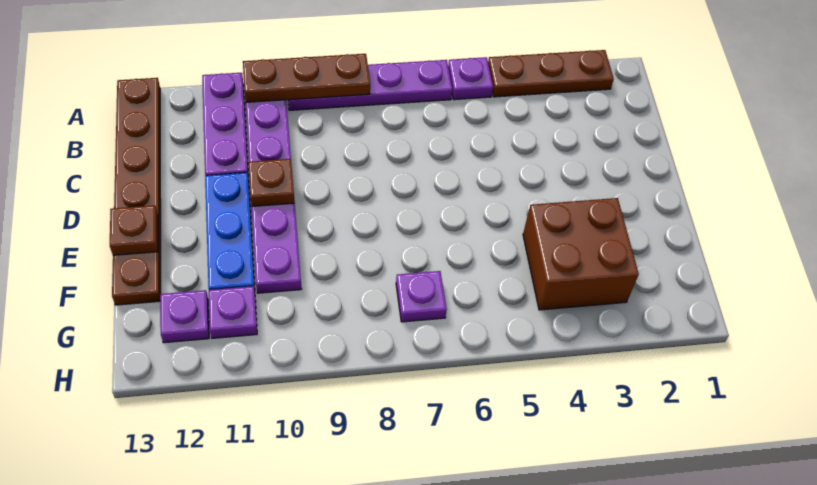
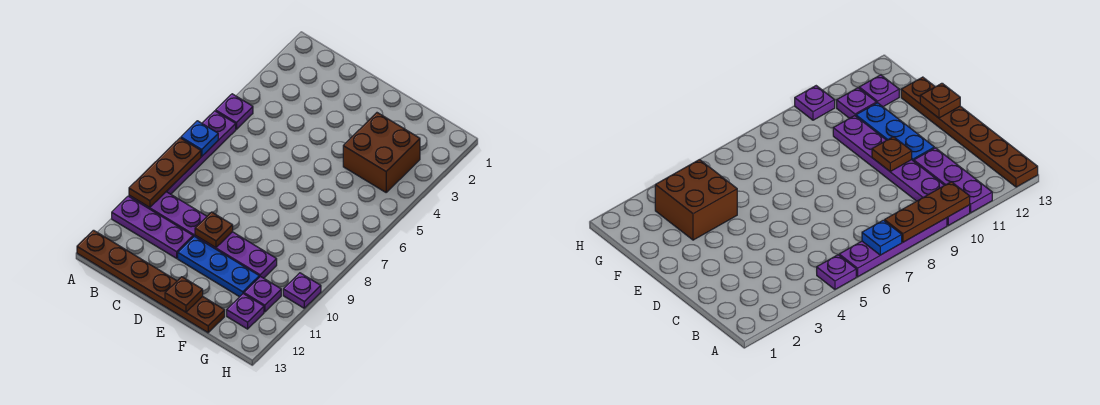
brown 1x3 plate [488,50,614,97] -> none
none -> blue 1x1 plate [181,121,218,156]
purple 1x1 plate [396,271,447,322] -> purple 1x1 plate moved to [283,273,321,308]

